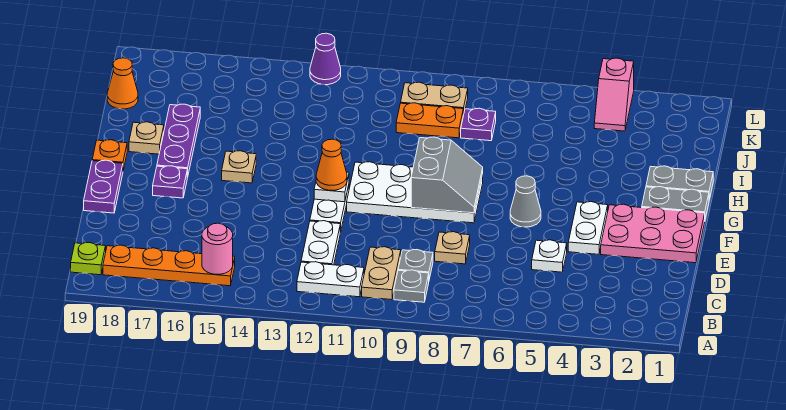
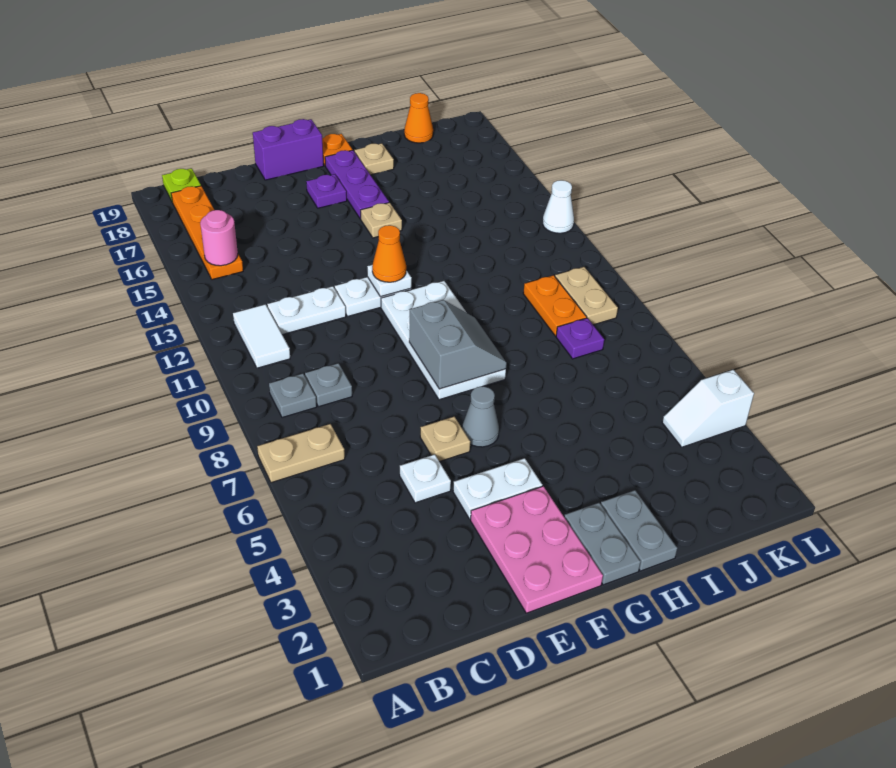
tan 1x2 plate [362,247,401,300] -> tan 1x2 plate moved to [257,424,345,483]
white 1x2 plate [297,262,364,297] -> white 1x2 tile [233,304,290,368]
tan 1x1 plate [435,232,470,264] -> tan 1x1 plate moved to [420,417,470,462]
purple 1x2 plate [84,160,123,213] -> purple 1x2 brick [253,119,324,180]
grey 2x2 slope [411,137,483,213] -> grey 2x2 slope turned to [409,300,507,389]
purple 1x3 plate [157,104,200,177] -> purple 1x3 plate turned to [325,150,389,219]
pink 1x2 slope [594,58,634,131] -> white 1x2 slope [662,370,754,447]
purple 1x1 cone [310,33,341,85] -> white 1x1 cone [543,180,574,233]

